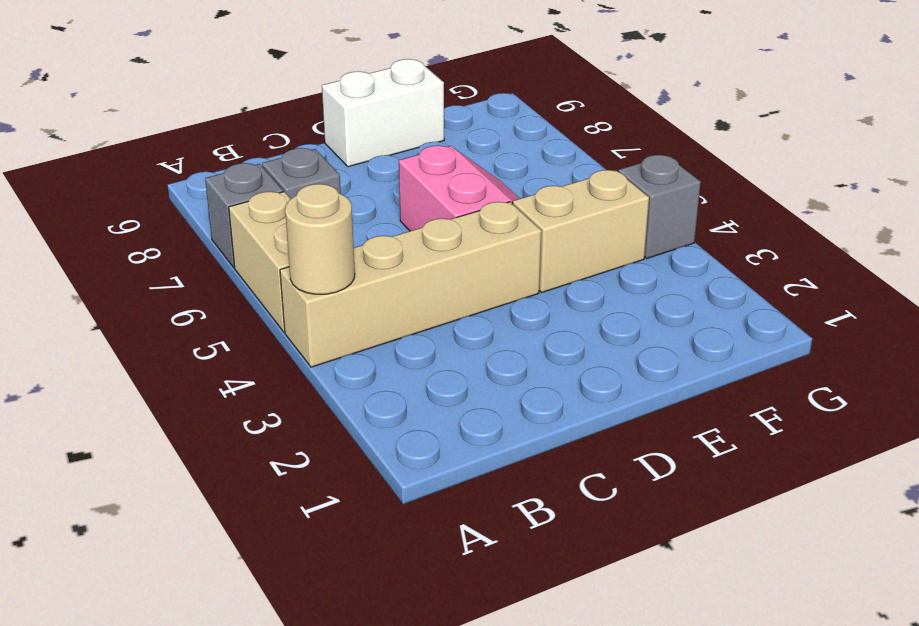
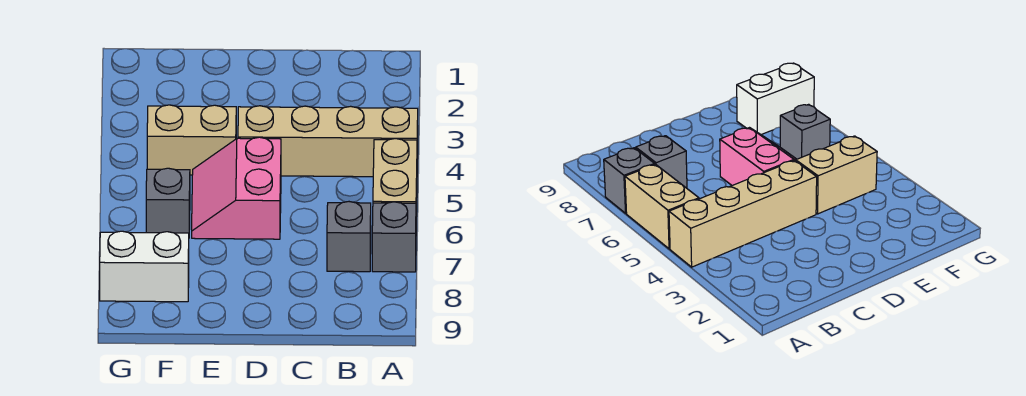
tan 1x1 round brick [285,184,355,294] -> none
white 1x2 brick [322,59,444,167] -> white 1x2 brick moved to [100,231,189,302]
grey 1x1 brick [618,155,701,258] -> grey 1x1 brick moved to [146,168,190,233]

